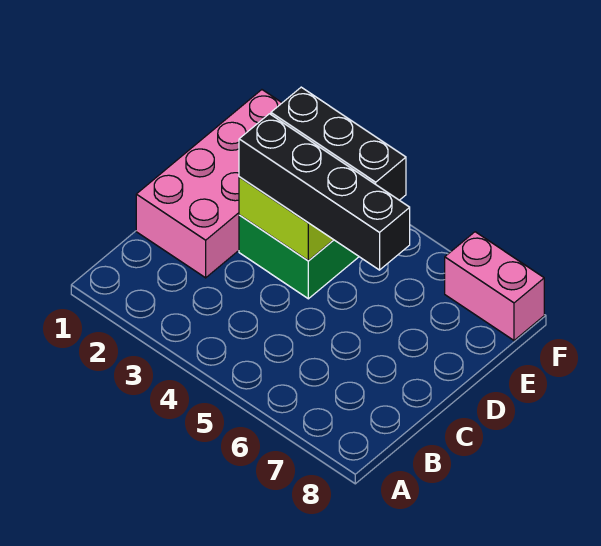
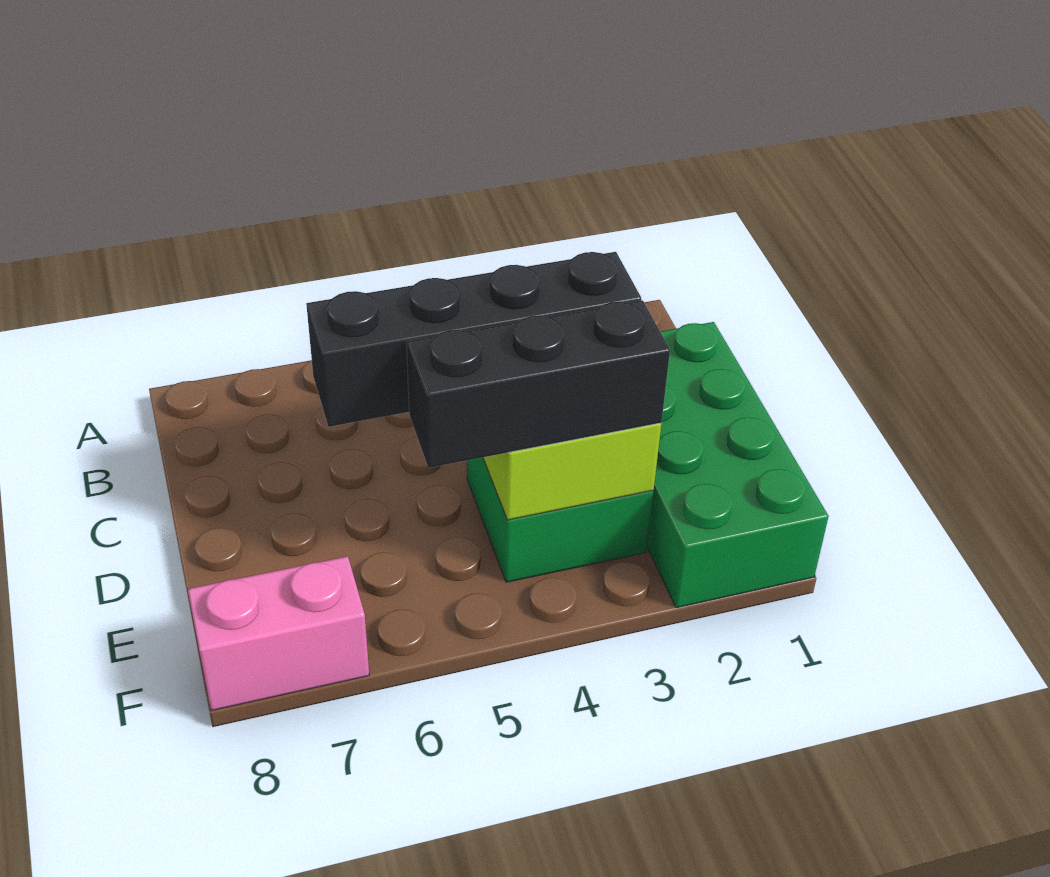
pink 2x4 brick [136,90,282,278] -> green 2x4 brick [647,322,829,608]

